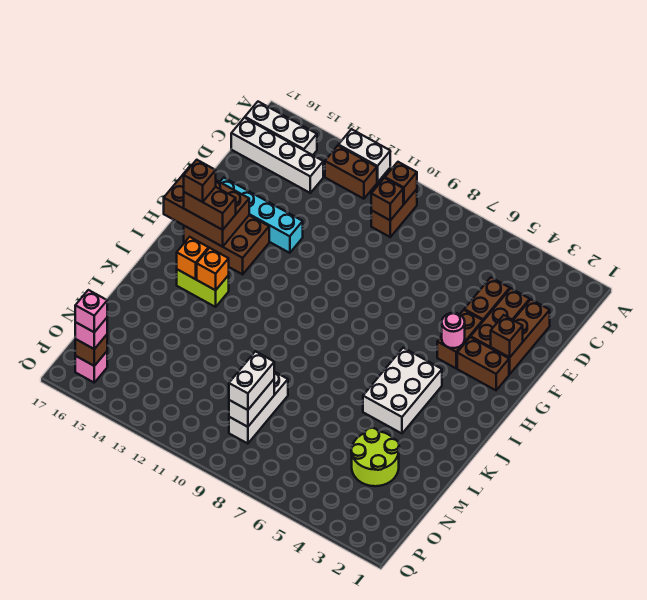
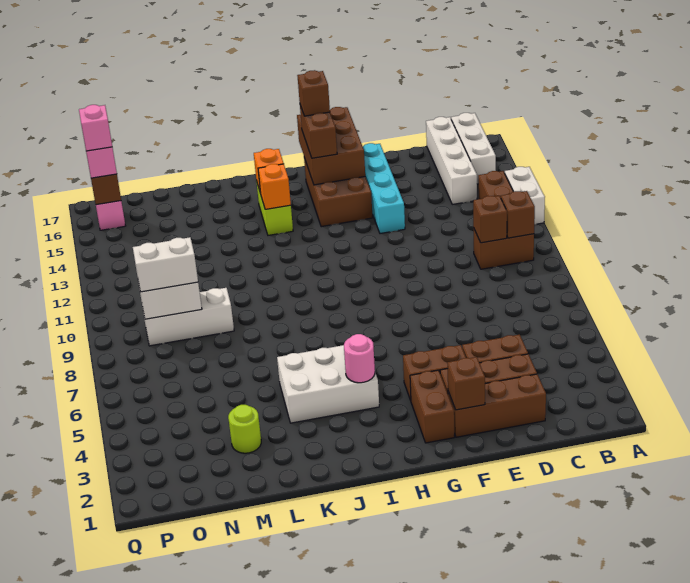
pink 1x1 round brick [442,313,465,348] -> pink 1x1 round brick moved to [344,334,375,383]
lime 2x2 round brick [351,428,399,486] -> lime 1x1 round brick [228,405,261,453]

